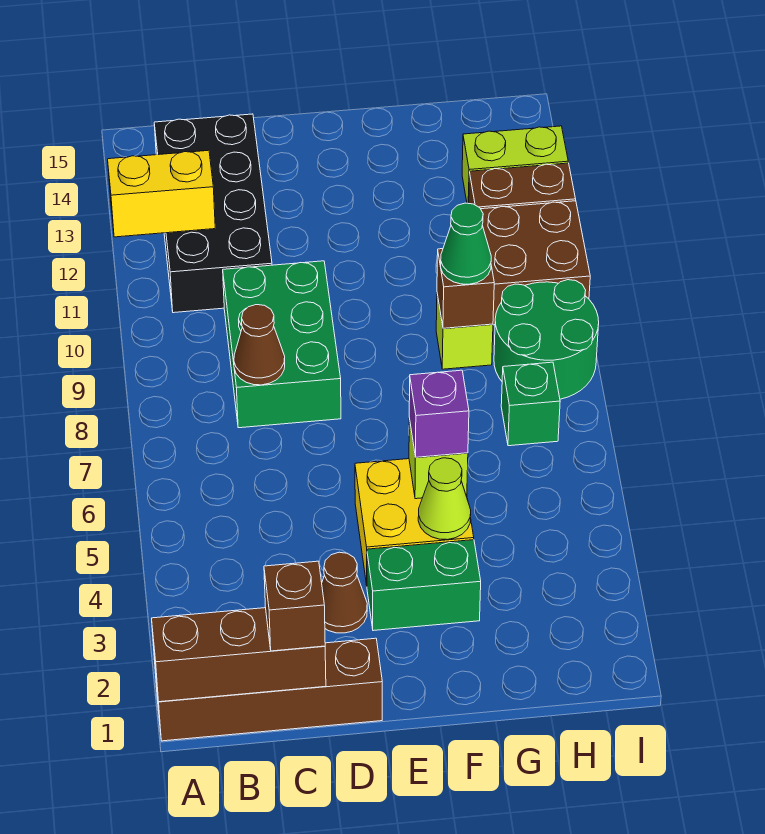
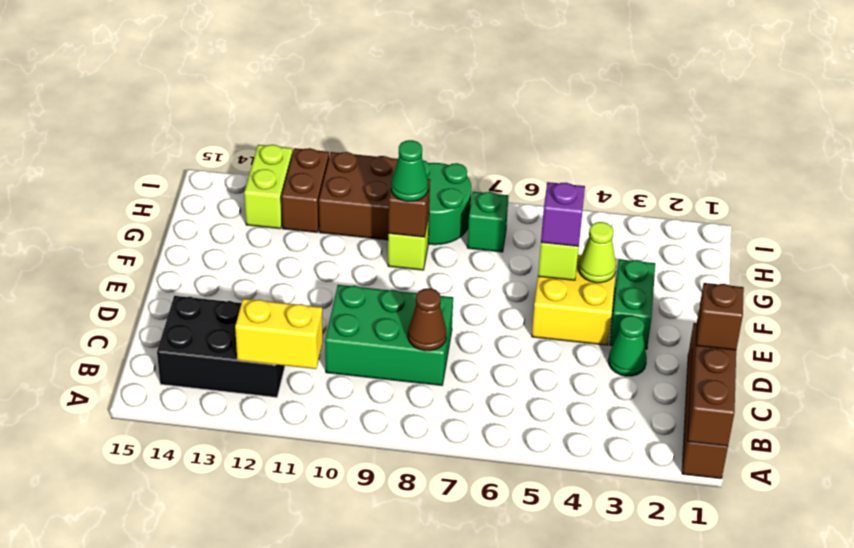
yellow 1x2 brick [108,150,215,237] -> yellow 1x2 brick turned to [235,299,323,369]
black 2x4 brick [154,114,272,313] -> black 2x3 brick [157,296,285,397]
brown 1x1 cone [322,552,367,633] -> green 1x1 cone [608,315,647,376]

